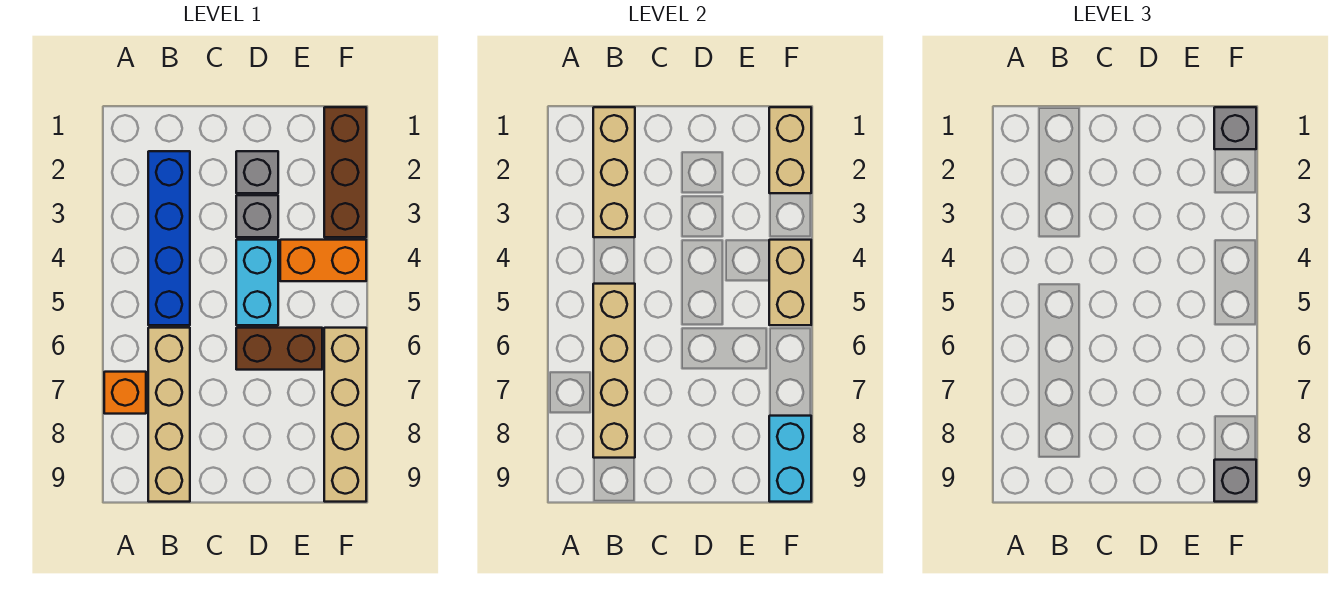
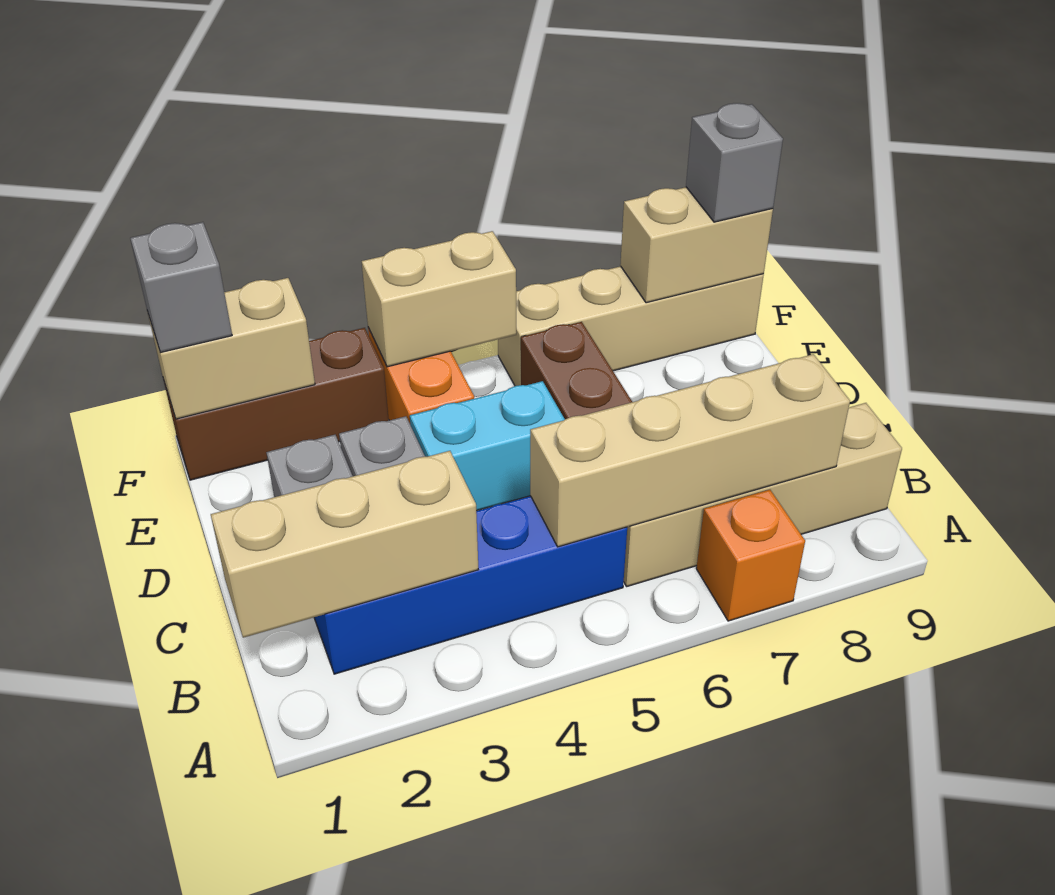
cyan 1x2 brick [769,416,811,502] -> tan 1x2 brick [620,187,773,303]

